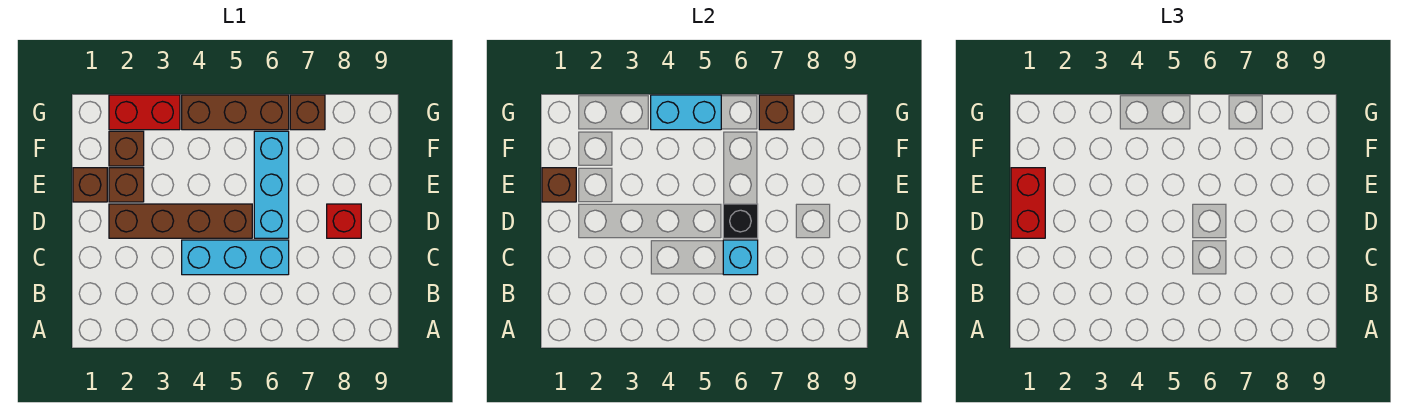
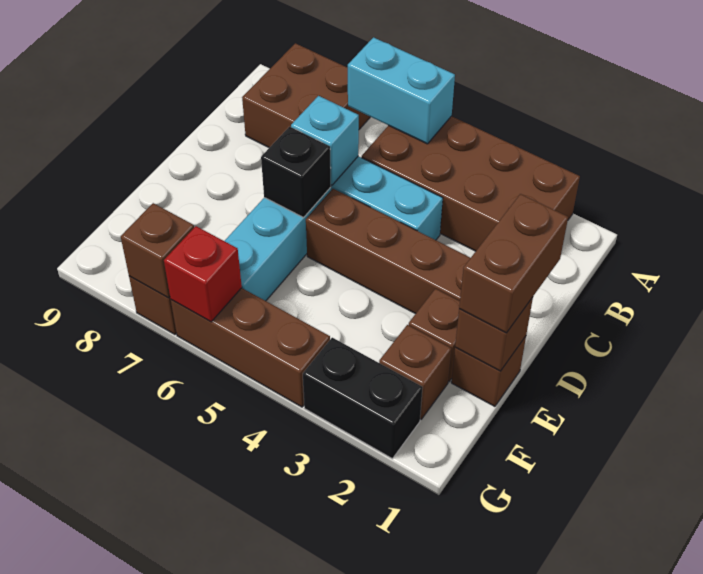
none -> brown 2x4 brick [362,116,580,251]
none -> brown 2x2 brick [242,43,370,148]
red 1x2 brick [1011,168,1045,238] -> brown 1x2 brick [459,194,568,333]
red 1x1 brick [327,204,361,238] -> red 1x1 brick moved to [164,226,242,322]
red 1x2 brick [109,95,180,130] -> black 1x2 brick [303,338,423,459]
cyan 1x2 brick [651,95,721,130] -> cyan 1x2 brick moved to [348,37,455,144]

